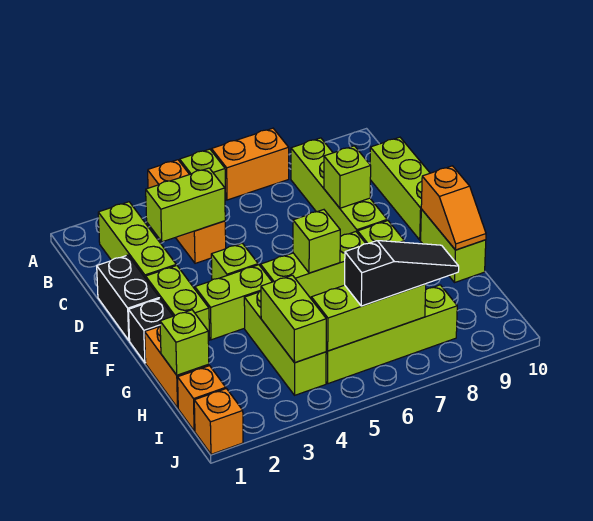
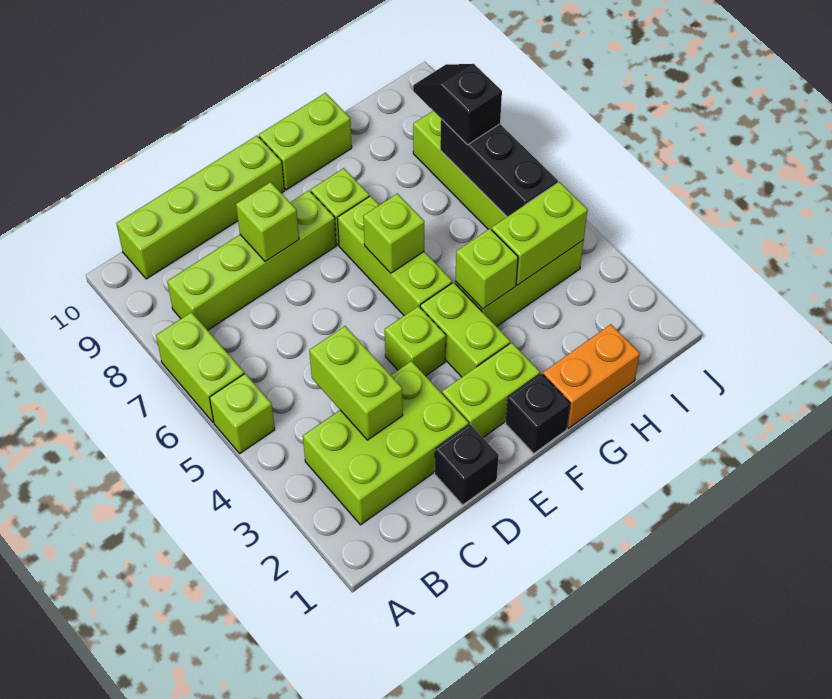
orange 1x3 brick [148,160,226,263] -> none
orange 1x2 brick [212,128,289,200] -> lime 1x2 brick [156,312,244,422]
lime 1x3 brick [98,202,176,278] -> lime 2x3 brick [303,361,469,525]
lime 1x3 brick [370,137,430,240] -> lime 1x4 brick [116,136,284,279]
black 1x2 brick [97,255,159,340] -> black 1x1 brick [435,424,499,505]
orange 1x2 slope [421,166,486,250] -> none
lime 1x1 brick [160,310,209,375] -> lime 1x1 brick moved to [455,229,518,309]
orange 1x1 brick [178,366,226,431] -> none
lime 1x3 brick [311,284,426,351] -> black 1x3 brick [440,119,558,217]
black 1x3 slope [345,241,459,306] -> black 1x2 slope [413,64,502,145]
orange 1x1 brick [194,389,243,454] -> none

